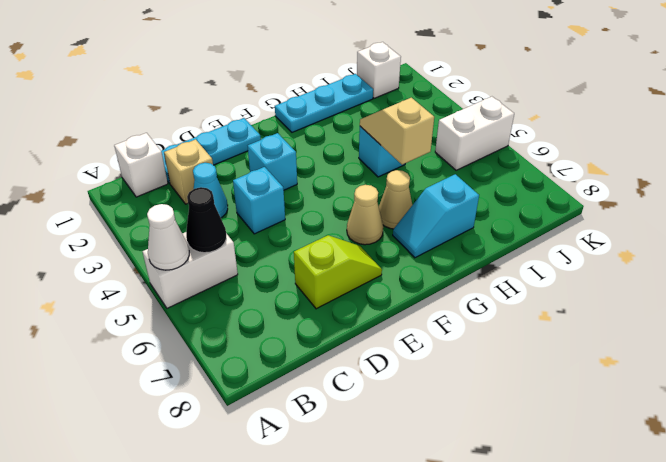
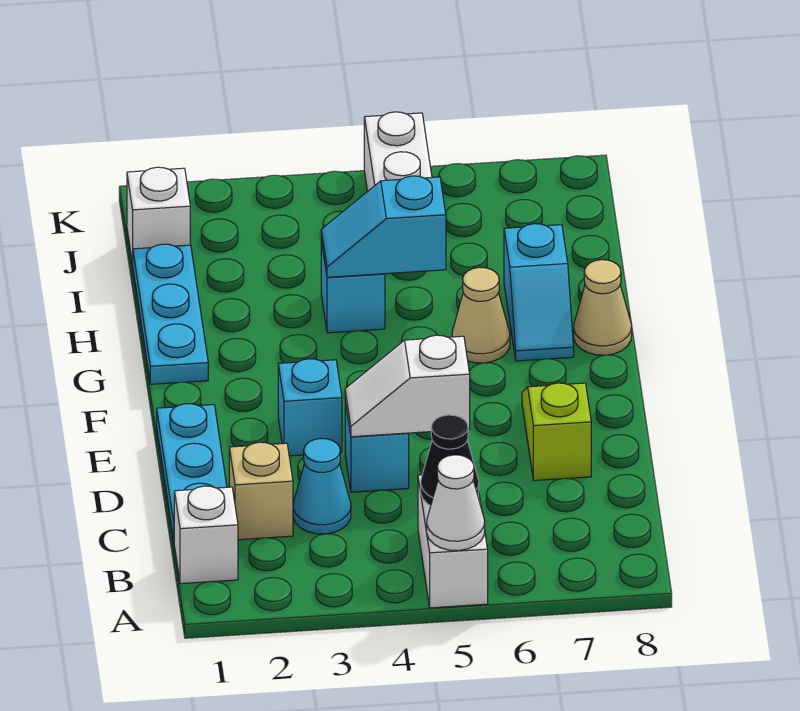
none -> white 1x2 slope [345,335,470,437]
tan 1x1 cone [347,185,383,245] -> tan 1x1 cone moved to [574,260,632,355]
tan 1x2 slope [360,98,434,165] -> cyan 1x2 slope [321,176,446,277]

